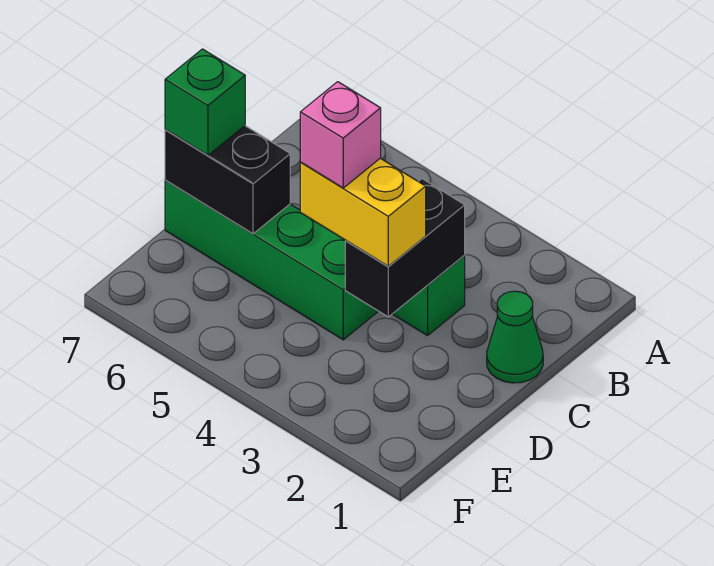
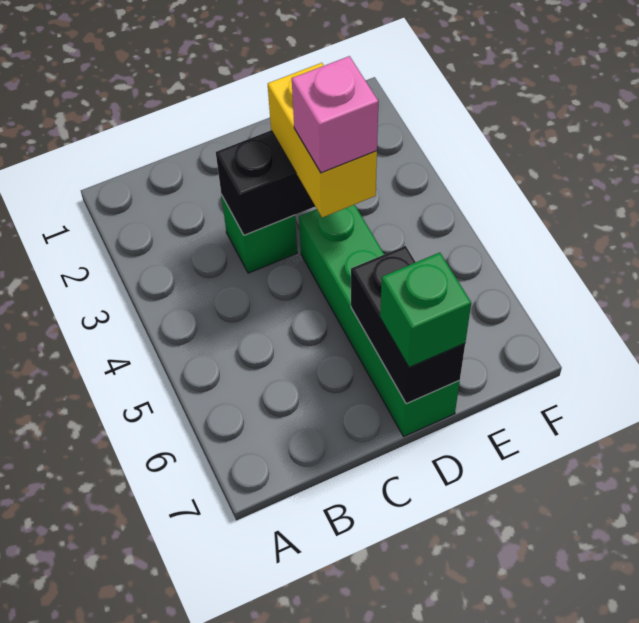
green 1x1 cone [487,291,543,383] -> none

